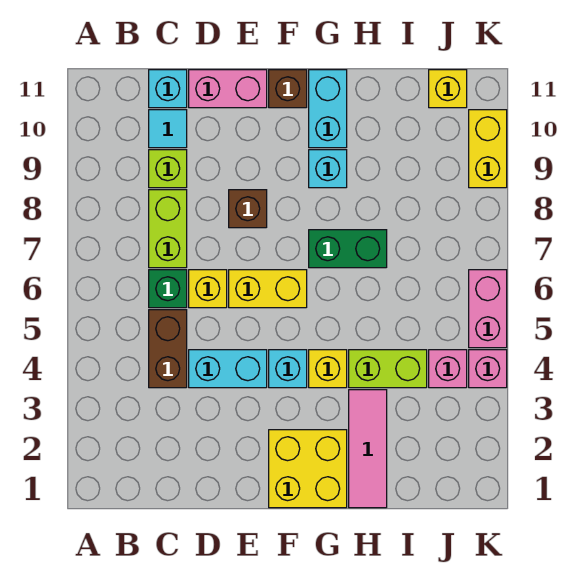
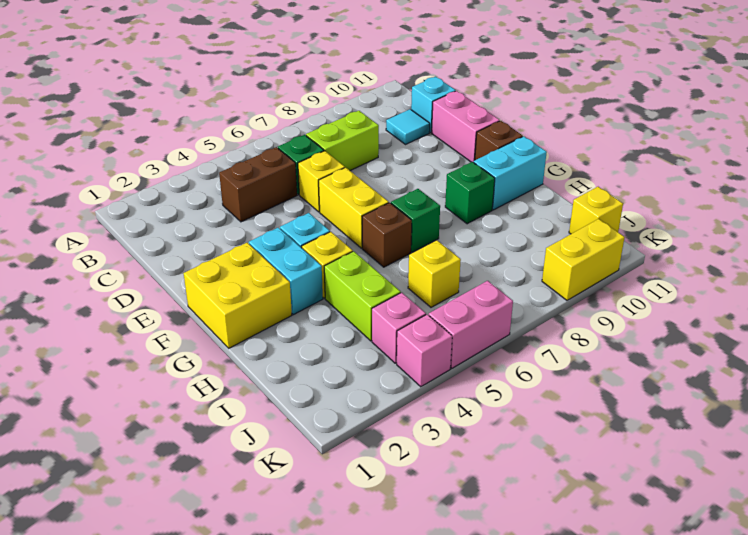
lime 1x1 brick [149,150,187,188] -> none
cyan 1x2 brick [189,350,267,388] -> cyan 1x2 brick moved to [249,228,323,315]
brown 1x1 brick [229,190,267,228] -> brown 1x1 brick moved to [362,203,412,267]
green 1x2 brick [309,230,387,268] -> green 1x1 brick [391,189,440,252]
cyan 1x1 brick [309,150,347,188] -> green 1x1 brick [445,162,495,224]
pink 1x3 tile [349,390,387,508] -> none
none -> yellow 1x1 brick [408,240,461,307]

